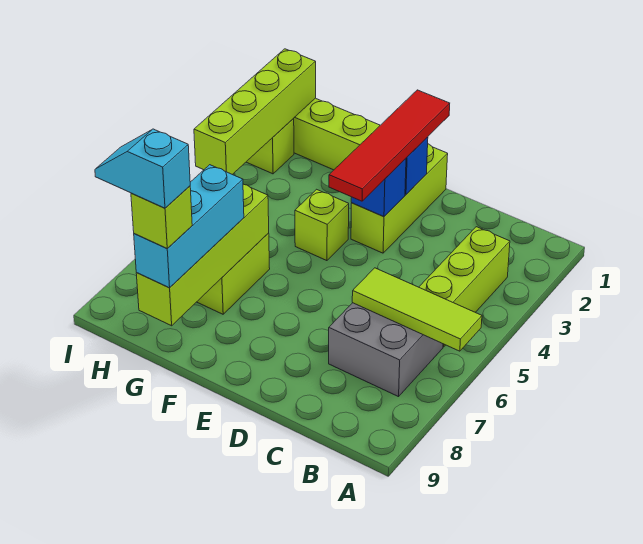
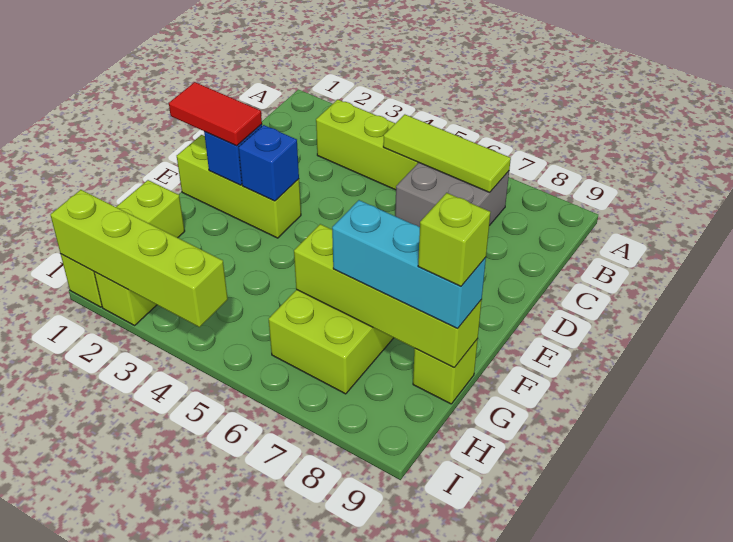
lime 1x3 tile [352,268,482,351] -> lime 1x3 tile turned to [383,114,511,192]
red 1x4 tile [329,90,450,201] -> red 1x2 tile [169,82,262,146]
lime 1x1 brick [295,189,349,261] -> lime 1x1 brick moved to [413,339,478,404]
cyan 1x2 slope [95,129,190,208] -> none

